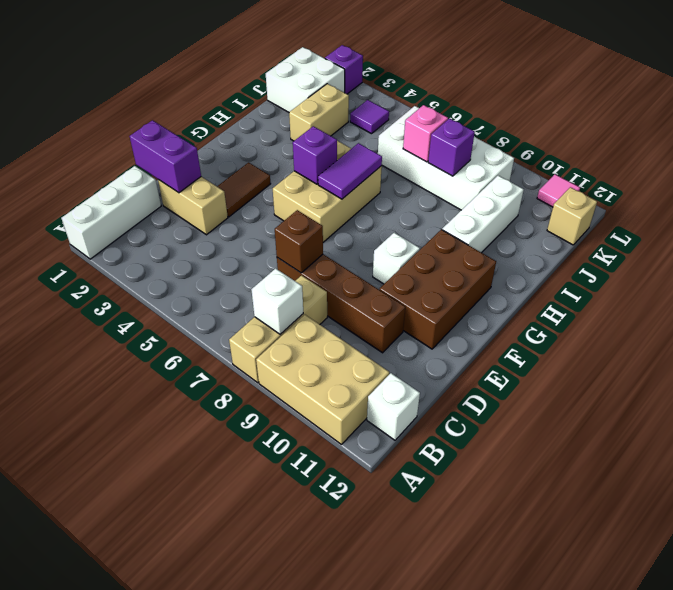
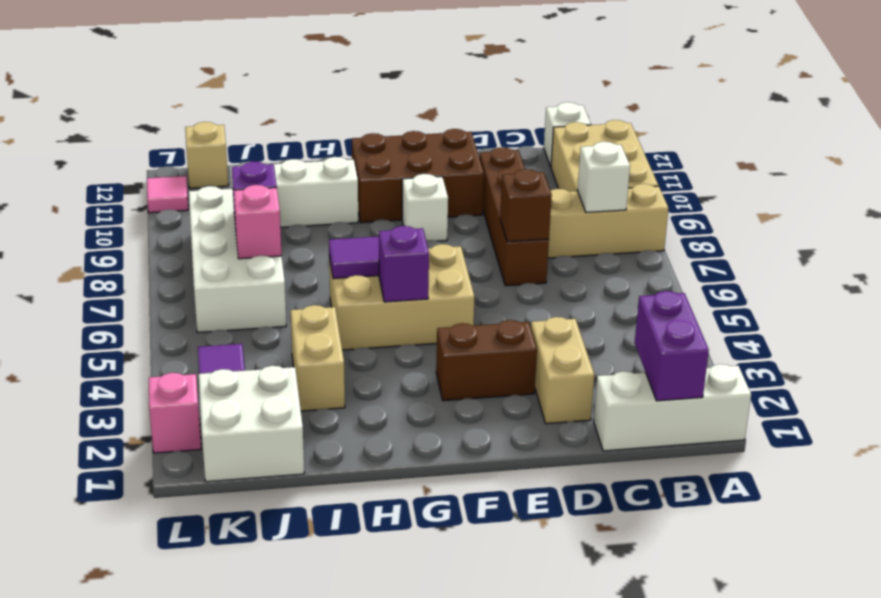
purple 1x2 brick [130,120,201,193] -> purple 1x2 brick moved to [635,291,709,401]
brown 1x2 tile [217,163,271,217] -> brown 1x2 brick [436,320,537,401]
tan 1x2 brick [289,84,349,141] -> tan 1x2 brick turned to [291,305,345,411]
purple 1x1 brick [325,45,363,94] -> pink 1x1 brick [149,373,201,453]

